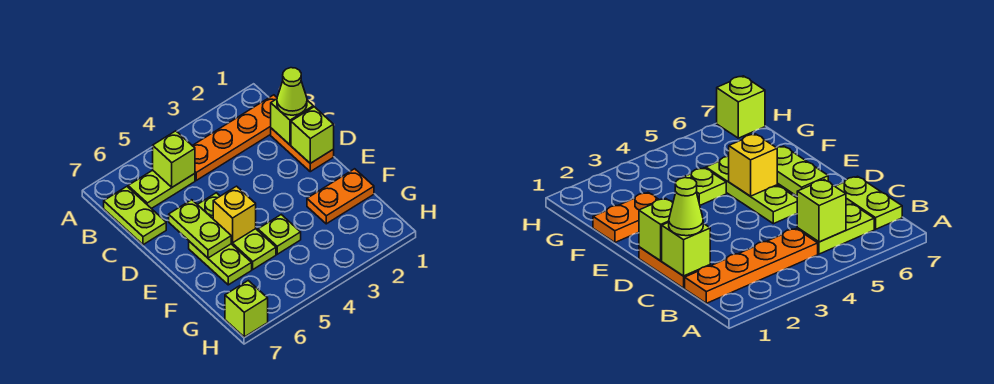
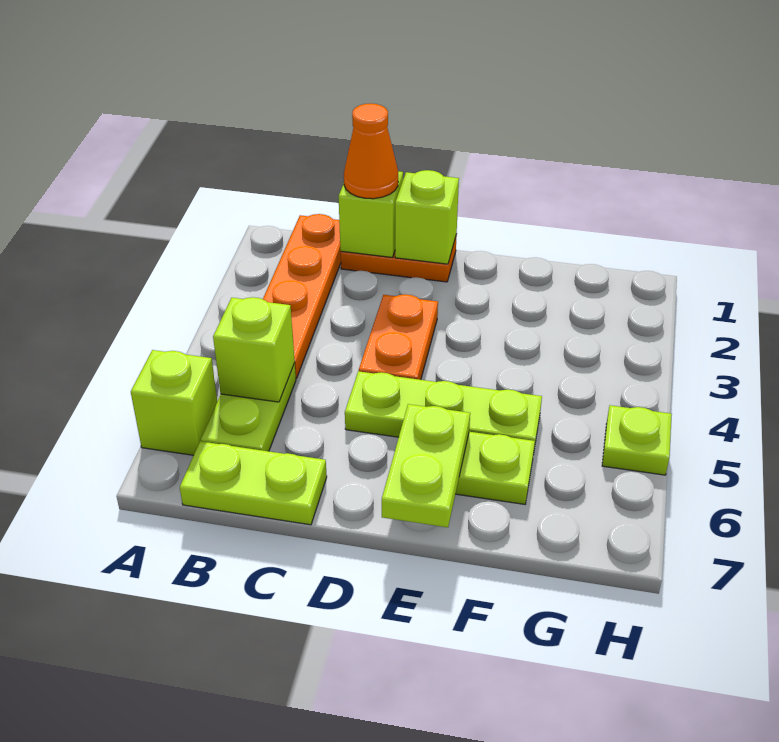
lime 1x1 cone [277,68,307,115] -> orange 1x1 cone [344,104,398,199]
lime 1x2 plate [169,200,231,258] -> lime 1x2 plate turned to [382,404,470,527]
yellow 1x1 brick [213,186,256,243] -> none
orange 1x2 plate [307,169,374,224] -> orange 1x2 plate moved to [359,294,438,380]
lime 1x1 plate [258,215,301,254] -> lime 1x1 plate moved to [602,405,672,475]
lime 1x1 brick [225,281,268,337] -> lime 1x1 brick moved to [131,350,217,455]

